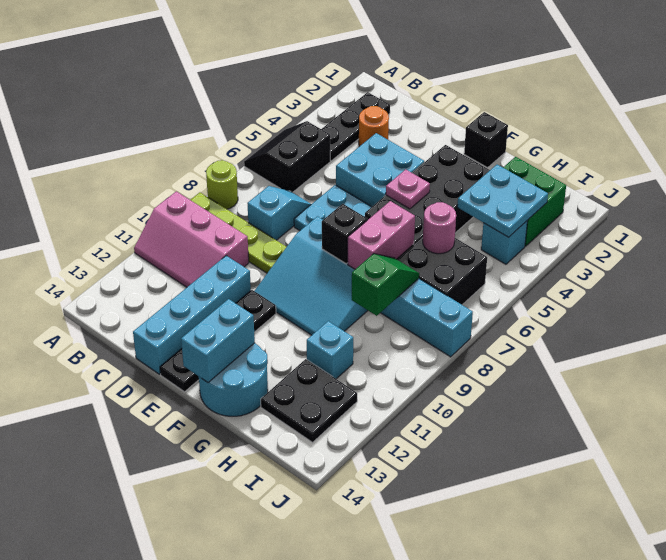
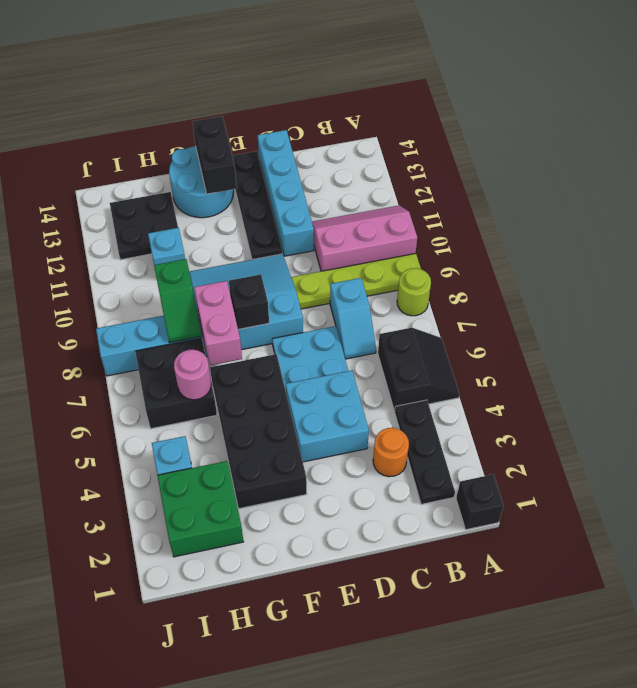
black 1x1 brick [464,112,508,168] -> black 1x1 brick moved to [456,474,504,530]
pink 1x1 plate [386,169,430,209] -> none
cyan 1x2 brick [181,299,255,382] -> black 1x2 brick [193,116,237,194]
cyan 2x2 plate [457,165,548,237] -> none

